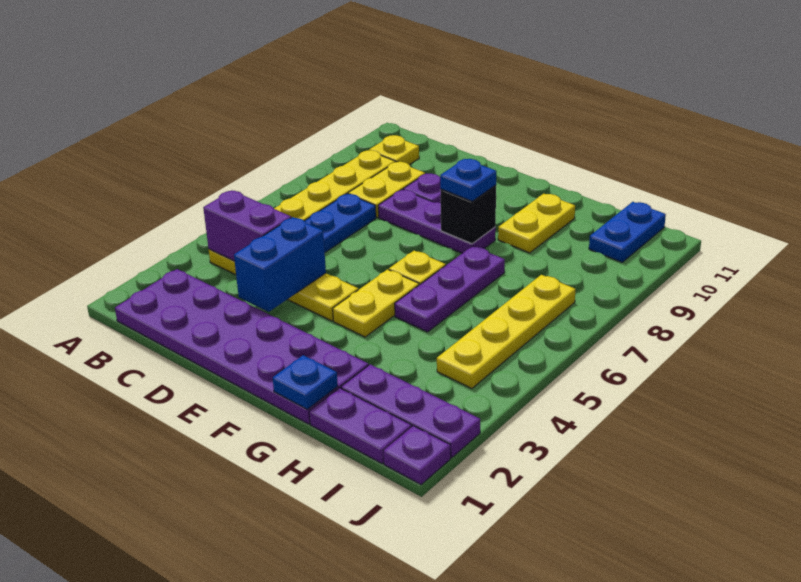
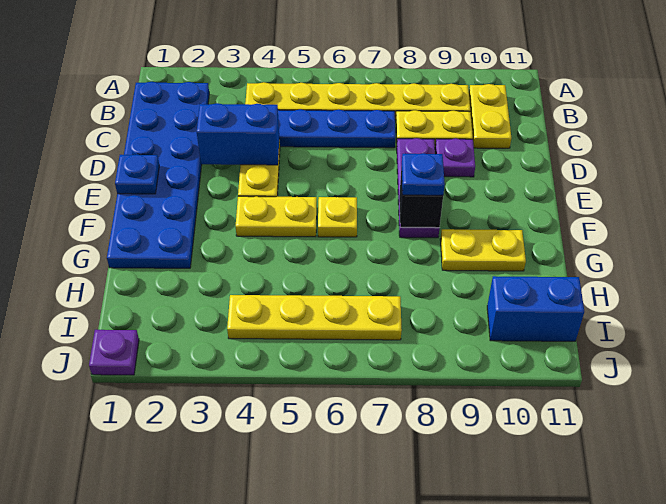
purple 2x6 plate [115,269,368,424] -> blue 2x6 plate [107,82,209,268]
purple 1x2 brick [203,190,291,261] -> none
yellow 1x1 plate [369,135,419,165] -> yellow 1x2 plate [469,84,511,148]
blue 1x1 plate [273,355,338,409] -> blue 1x1 plate moved to [115,154,159,194]
purple 1x3 plate [395,246,505,332] -> none
purple 1x2 plate [309,388,412,464] -> none
purple 1x3 plate [341,364,480,458] -> none
blue 1x2 plate [589,202,666,262] -> blue 1x2 brick [487,276,584,341]

